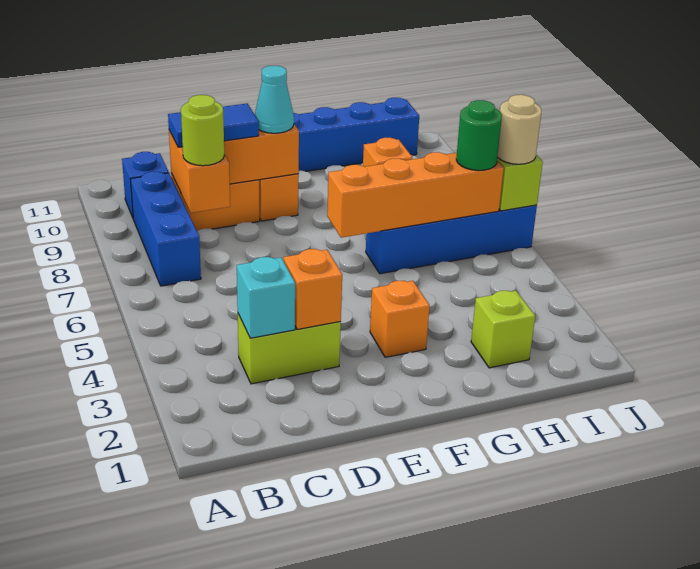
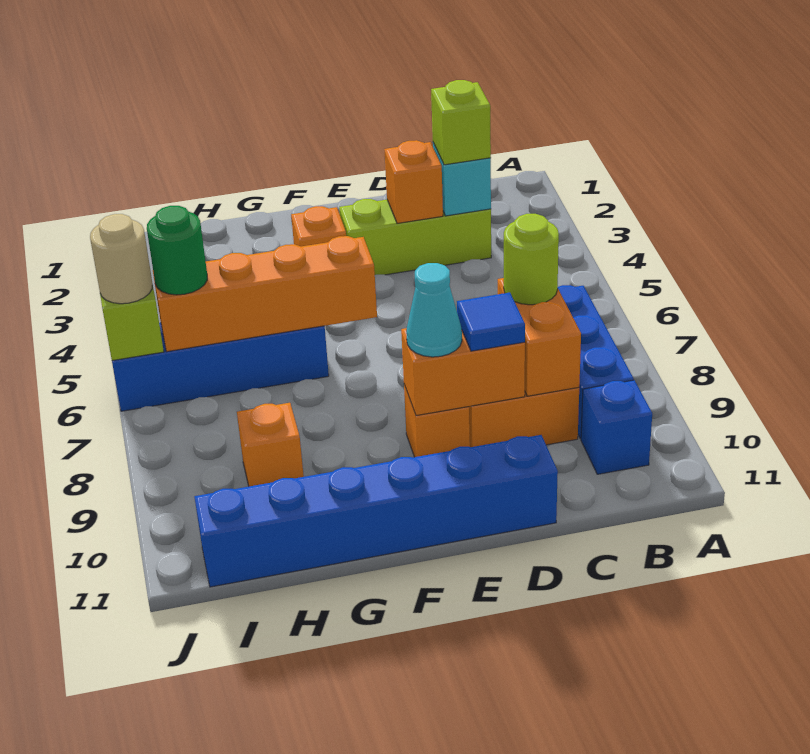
lime 1x2 brick [238,314,341,384] -> lime 1x3 brick [339,199,491,275]
blue 1x2 tile [168,103,259,147] -> blue 1x1 tile [457,293,525,351]
lime 1x1 brick [471,291,535,368] -> lime 1x1 brick moved to [431,80,491,165]

